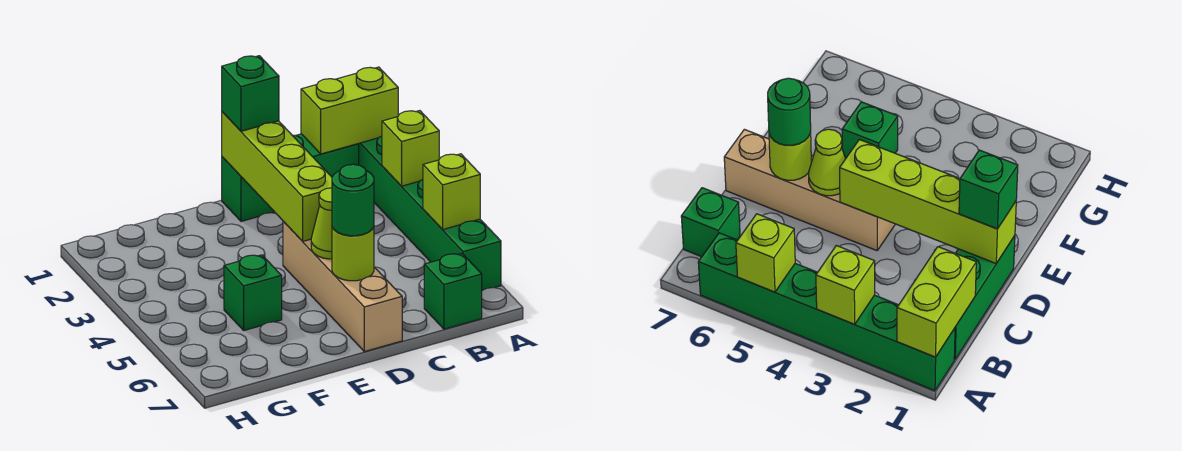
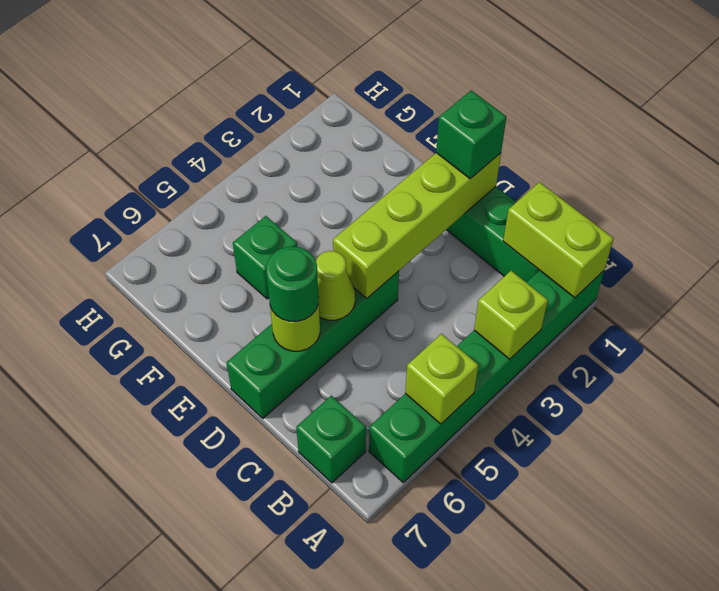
tan 1x4 brick [283,222,402,352] -> green 1x4 brick [227,271,399,418]

